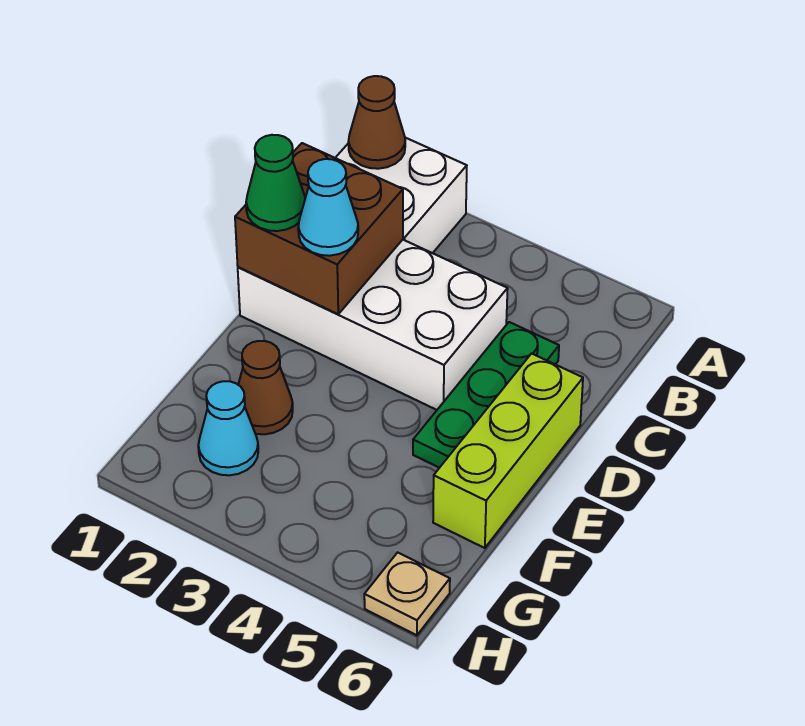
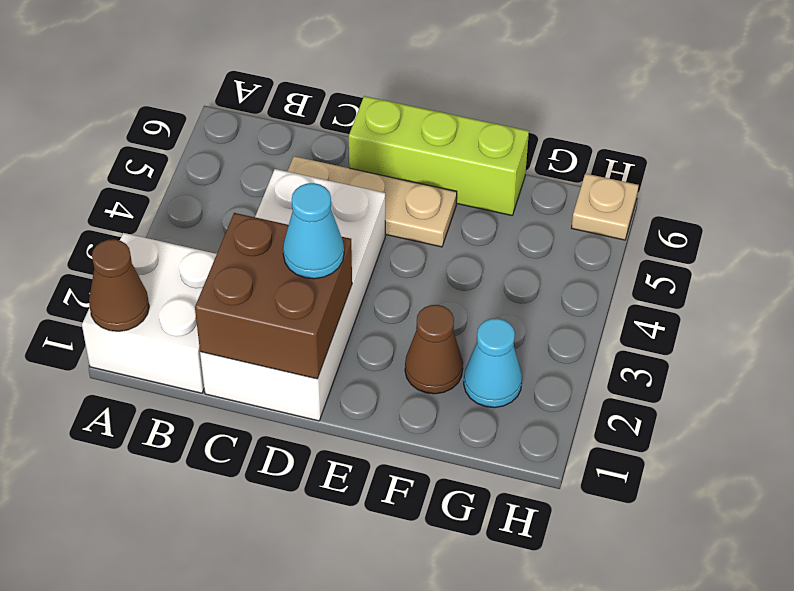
green 1x3 plate [413,322,559,468] -> tan 1x3 plate [287,156,457,247]
green 1x1 cone [246,135,305,231] -> none

